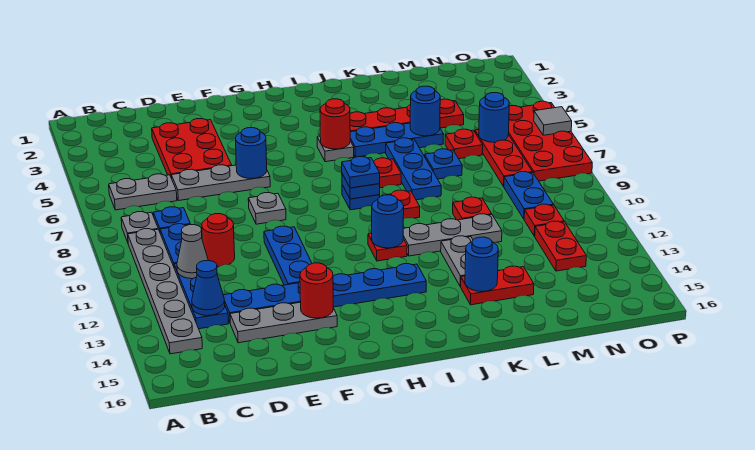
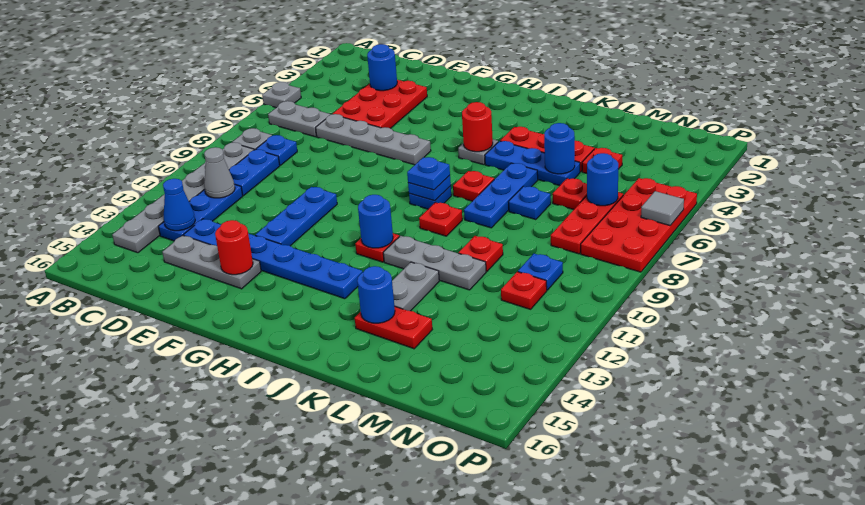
grey 1x3 plate [171,165,270,200] -> grey 1x4 plate [316,114,431,165]
red 1x1 round brick [202,214,235,267] -> none
blue 1x1 round brick [236,128,267,179] -> blue 1x1 round brick moved to [367,44,397,91]
grey 1x1 plate [248,193,286,224] -> grey 1x1 plate moved to [262,82,301,108]
blue 1x2 plate [504,172,553,219] -> blue 1x1 plate [518,254,563,290]
red 1x2 plate [535,221,586,271] -> none

